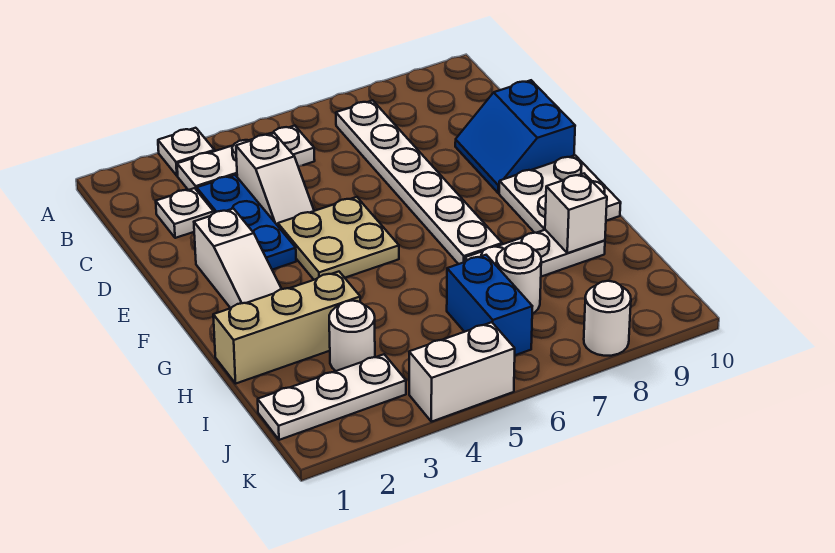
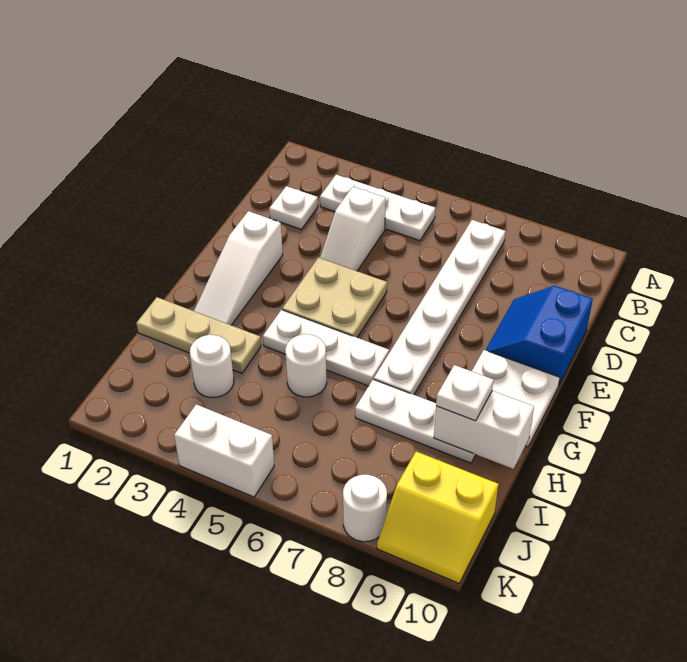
white 1x1 plate [158,128,215,176] -> white 1x1 plate moved to [436,365,494,421]
blue 1x3 plate [197,175,296,270] -> none
tan 1x3 brick [213,272,360,383] -> tan 1x3 plate [136,297,261,373]
white 1x1 brick [545,174,607,253] -> white 1x2 brick [434,391,534,469]
blue 1x2 brick [447,255,532,355] -> none
white 1x1 round brick [496,243,541,314] -> white 1x1 round brick moved to [285,334,327,397]
white 1x3 plate [258,354,406,440] -> white 1x3 plate moved to [263,310,389,386]
none -> yellow 2x2 slope [377,452,498,583]

